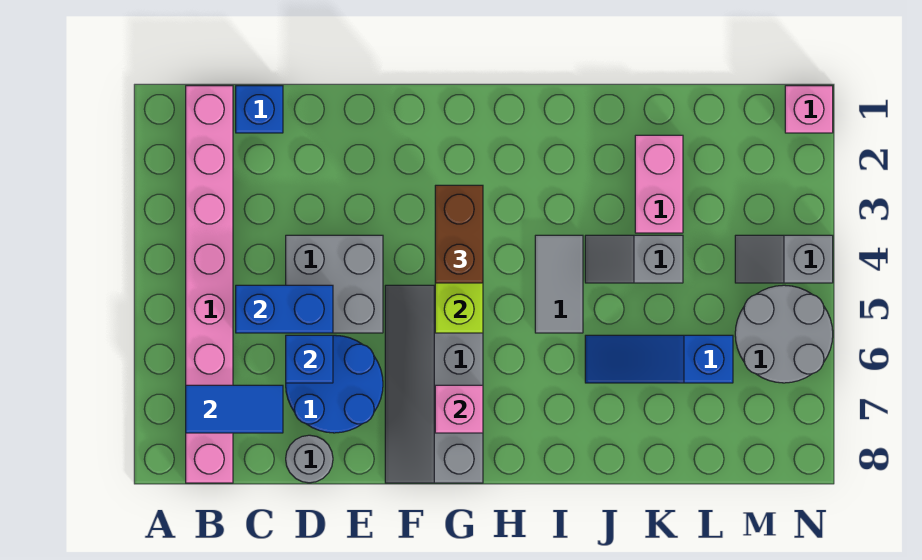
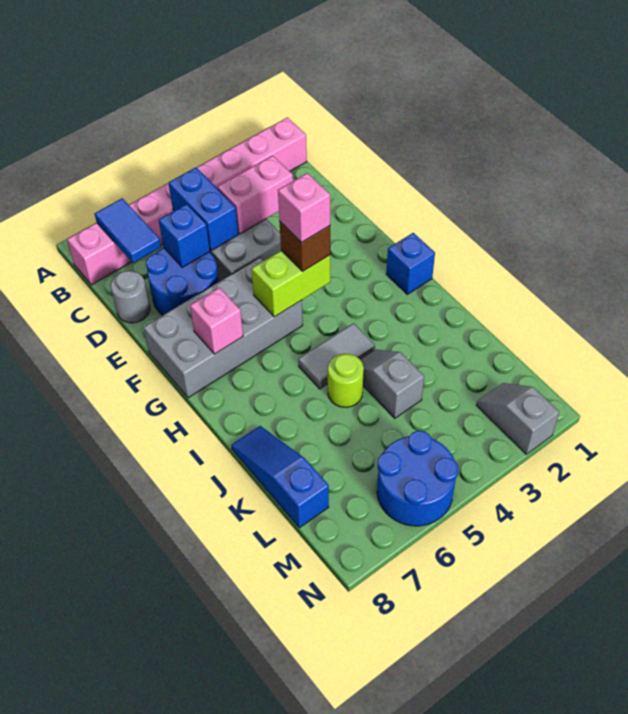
blue 1x1 brick [236,86,283,133] -> blue 1x1 brick moved to [386,233,435,294]
grey 2x4 slope [385,285,483,483] -> grey 2x4 brick [143,258,303,398]
brown 1x2 brick [435,185,483,283] -> brown 1x1 brick [279,221,330,271]
none -> lime 1x1 round brick [328,354,364,407]
blue 1x3 slope [585,335,733,383] -> blue 1x3 slope moved to [231,426,329,528]
pink 1x2 brick [635,135,683,233] -> pink 1x2 brick moved to [218,156,293,234]
grey 1x2 slope [735,235,833,283] -> grey 1x2 slope moved to [476,383,559,454]
grey 2x2 round brick [735,285,833,383] -> blue 2x2 round brick [377,431,458,526]
pink 1x1 brick [785,86,833,133] -> pink 1x1 brick moved to [278,173,330,243]

